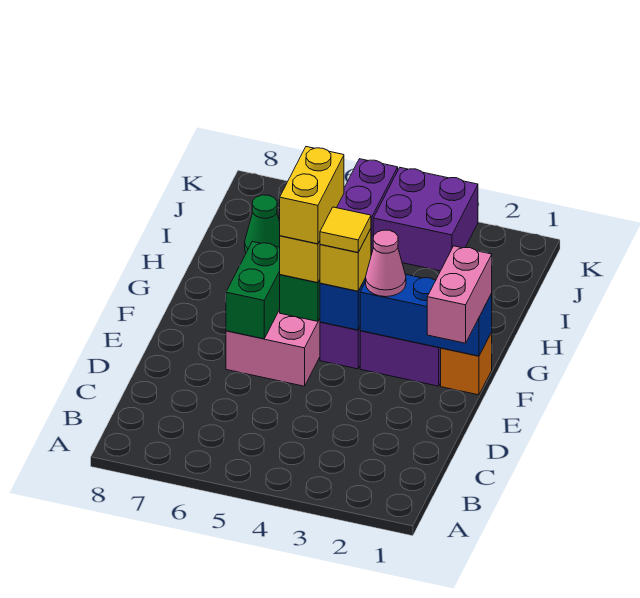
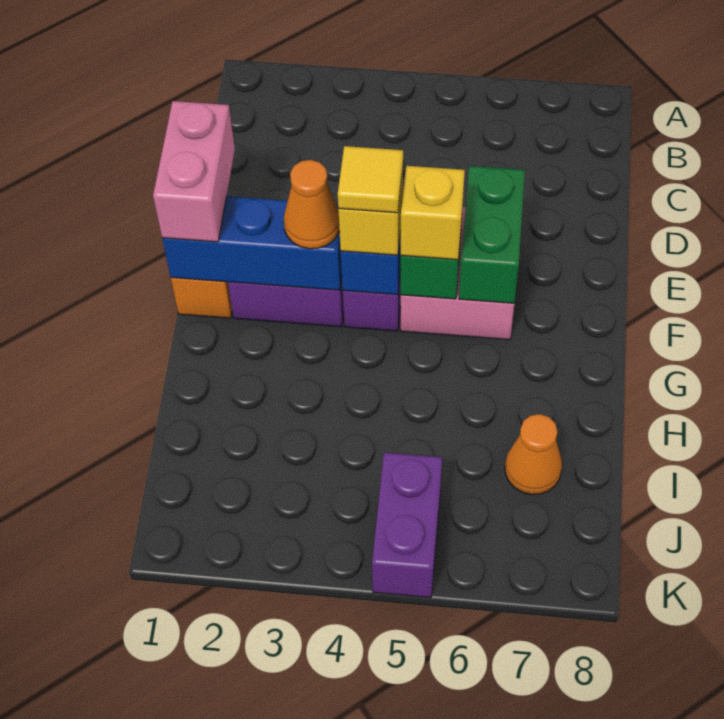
pink 1x1 cone [366,230,406,297] -> orange 1x1 cone [284,160,340,249]
yellow 1x2 brick [280,147,344,244] -> none
green 1x1 cone [245,195,280,252] -> orange 1x1 cone [505,414,562,495]
purple 2x2 brick [373,168,478,271] -> none

